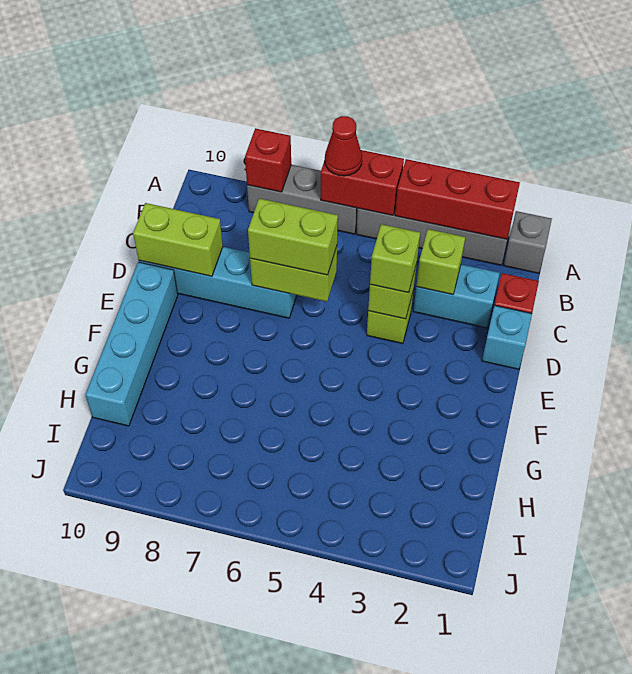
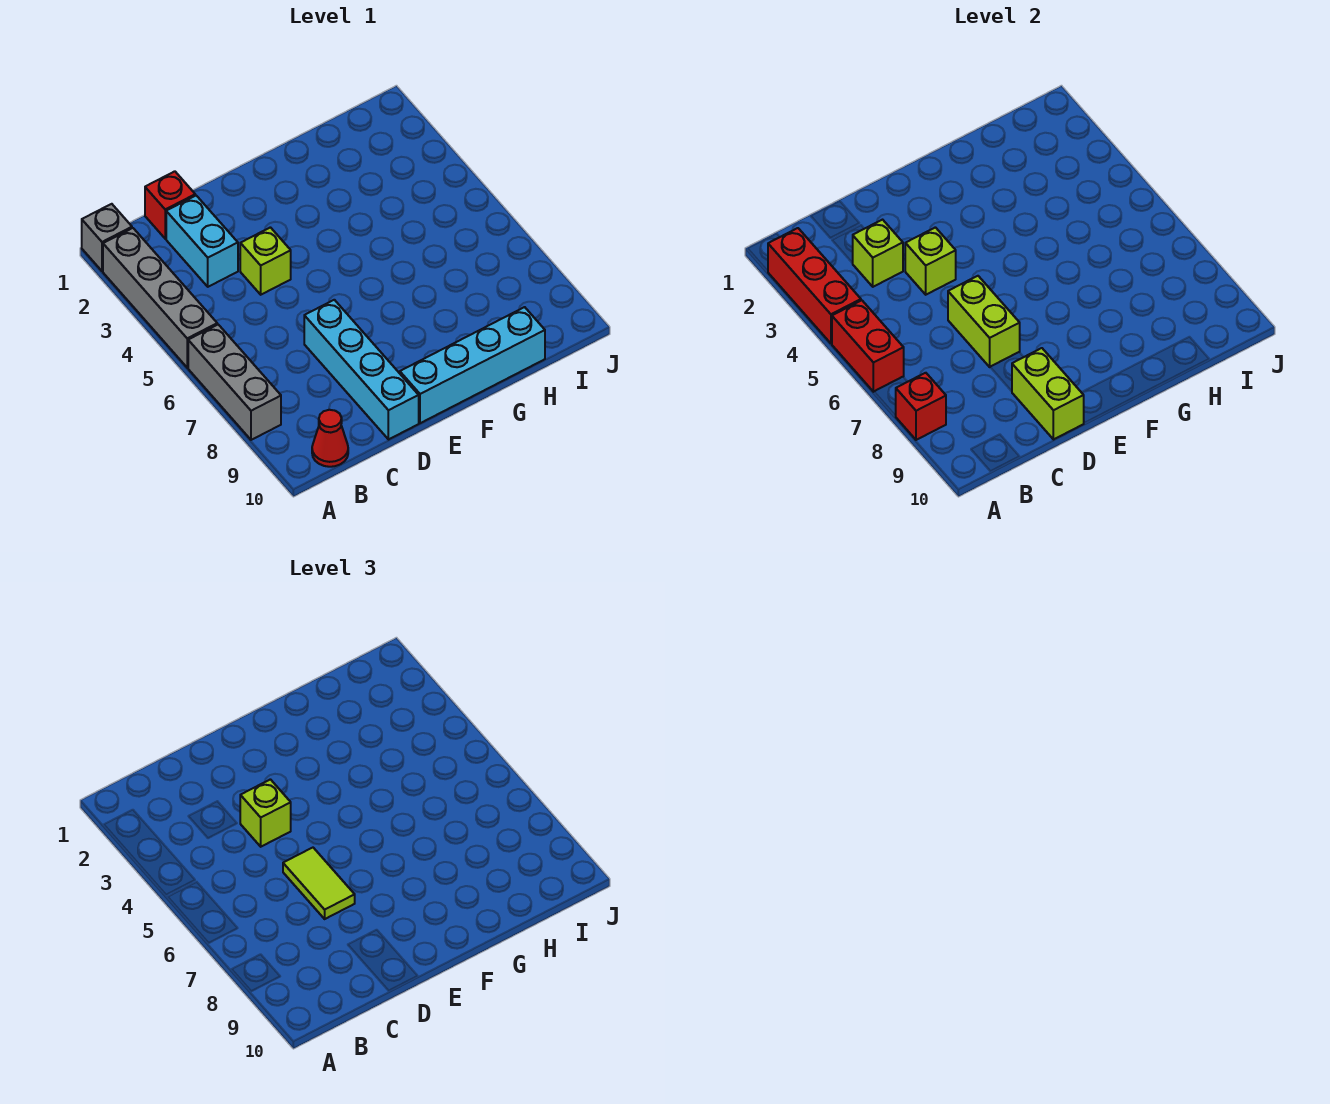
red 1x1 cone [325,116,362,176] -> red 1x1 cone moved to [312,410,348,467]
cyan 1x1 brick [482,305,532,369] -> none
lime 1x2 brick [248,198,338,275] -> lime 1x2 tile [283,848,355,919]

